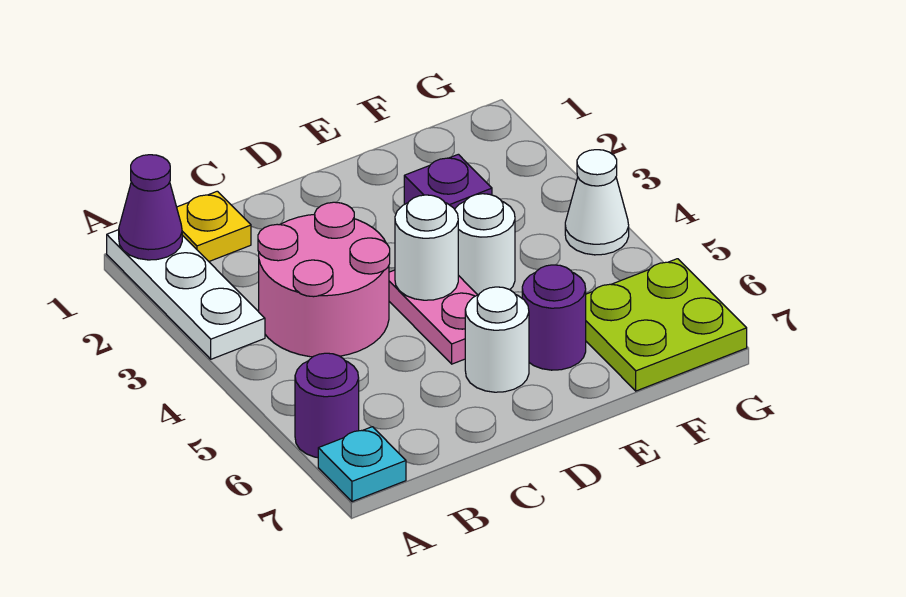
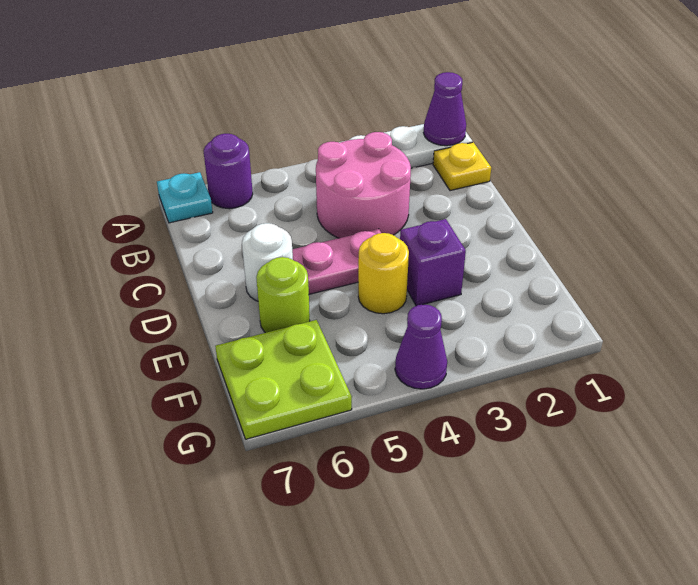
white 1x1 round brick [395,195,458,300] -> none
white 1x1 round brick [455,194,515,295] -> yellow 1x1 round brick [358,233,409,314]
purple 1x1 round brick [522,265,586,370] -> lime 1x1 round brick [256,257,310,333]
white 1x1 cone [565,150,629,255] -> purple 1x1 cone [395,304,447,389]

